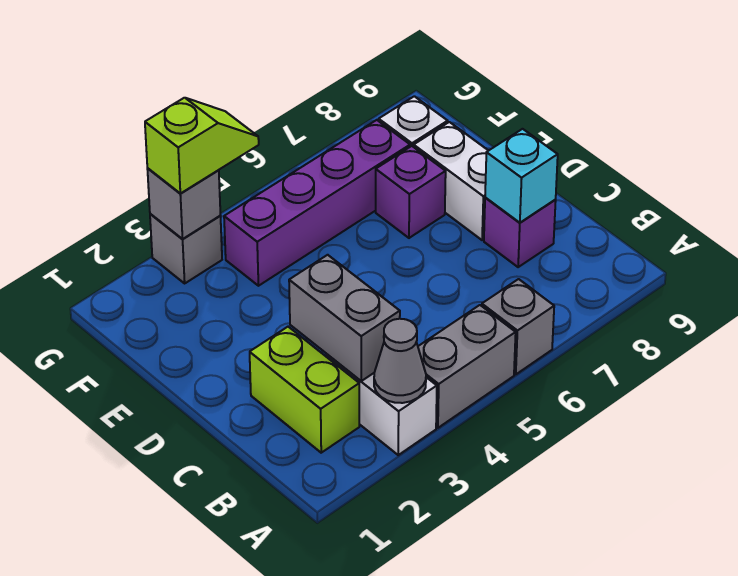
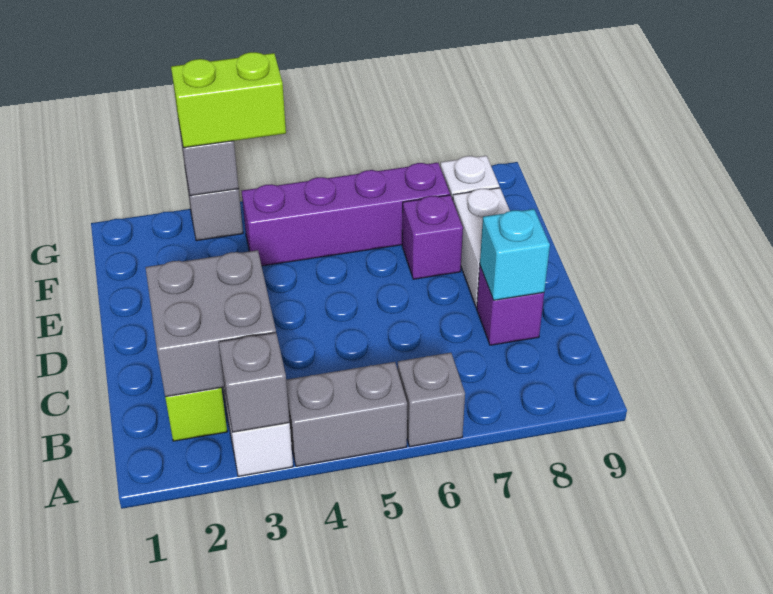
grey 1x1 cone [374,319,426,403] -> grey 1x1 brick [219,333,290,432]
grey 1x2 brick [289,255,400,381] -> grey 2x2 brick [146,250,276,397]
lime 1x2 slope [145,98,259,193] -> lime 1x2 brick [171,52,286,148]

